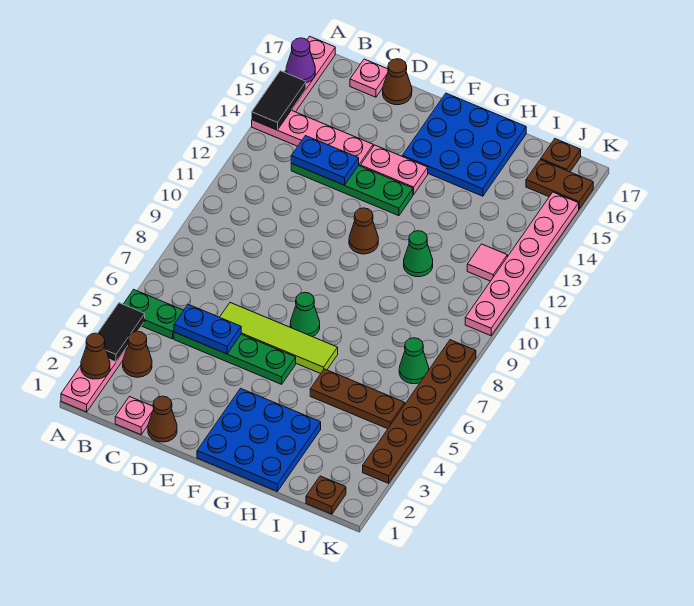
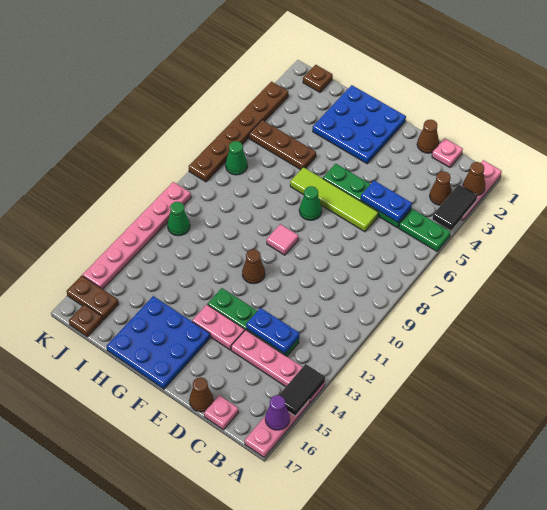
green 1x1 cone [404,231,433,277] -> green 1x1 cone moved to [167,202,190,236]
pink 1x1 tile [467,244,507,281] -> pink 1x1 tile moved to [267,224,298,255]

